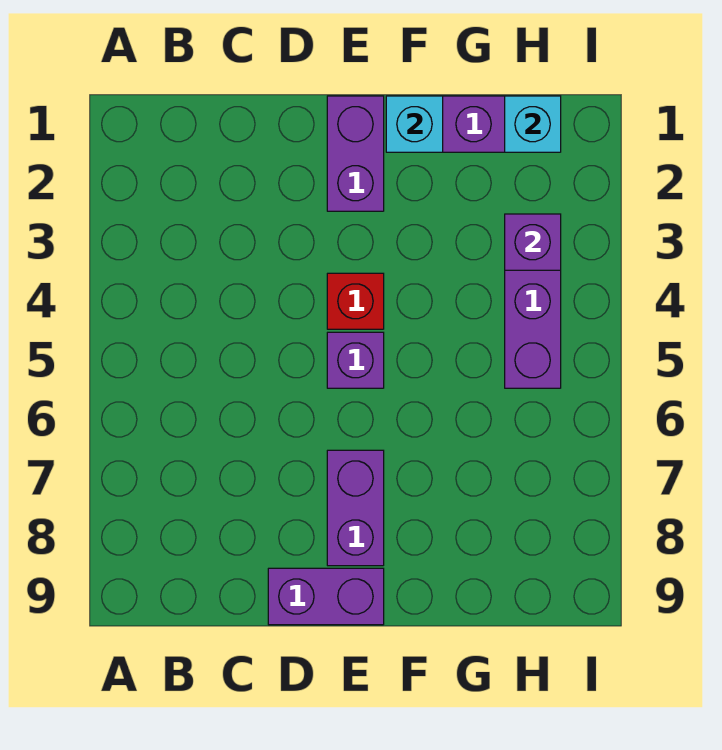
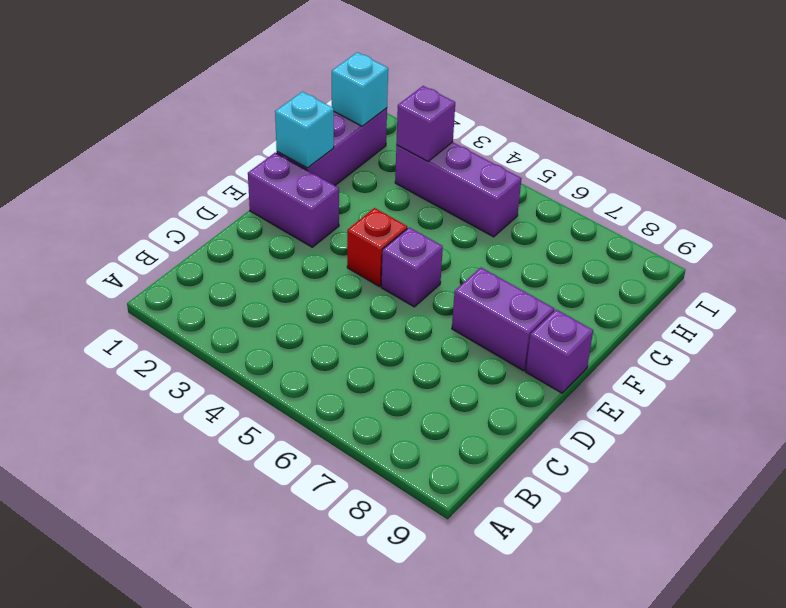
purple 1x2 brick [268,568,384,625] -> purple 1x1 brick [526,309,593,393]

